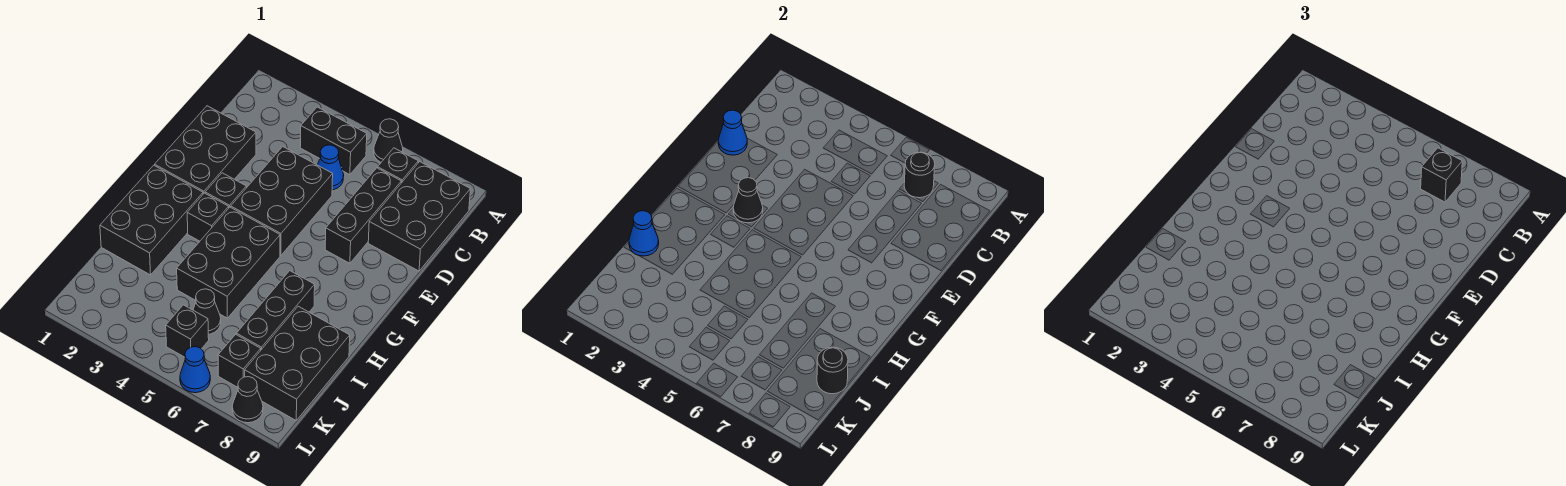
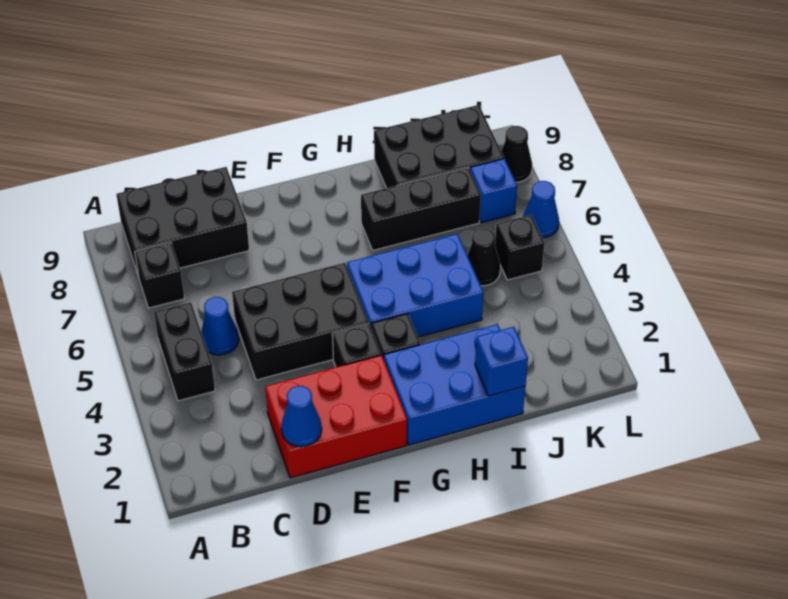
black 1x1 cone [374,119,403,162] -> none
black 1x1 round brick [904,152,935,198] -> none
black 1x1 brick [1421,148,1462,202] -> none
black 1x3 brick [325,168,401,263] -> none
black 2x3 brick [155,106,256,194] -> red 2x3 brick [265,355,407,478]
black 1x1 cone [733,178,763,223] -> none
black 2x3 brick [100,165,203,275] -> blue 2x3 brick [384,324,525,445]
black 2x3 brick [177,207,280,318] -> blue 2x3 brick [347,234,483,337]
blue 1x1 cone [629,211,659,256] -> blue 1x1 brick [475,327,528,396]
black 1x1 round brick [817,347,848,394] -> none
black 1x1 brick [218,334,261,387] -> blue 1x1 brick [470,159,517,223]

